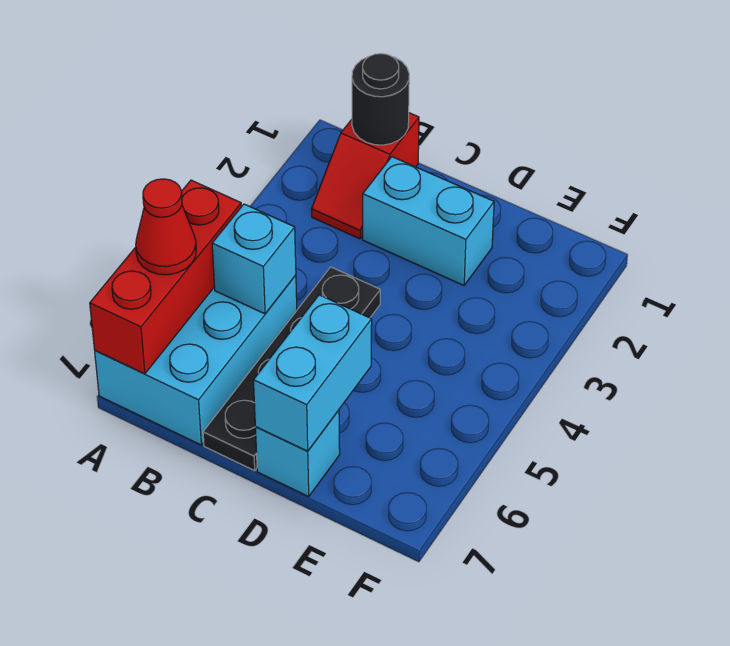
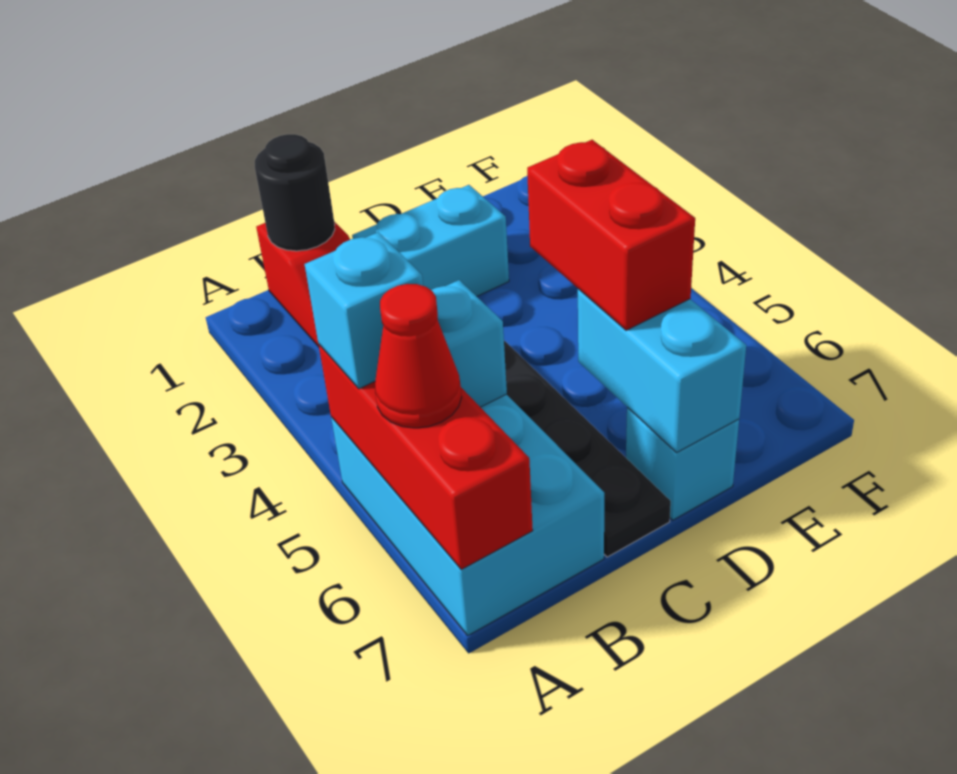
none -> cyan 1x1 brick [305,232,423,389]
none -> red 1x2 brick [527,140,695,330]

